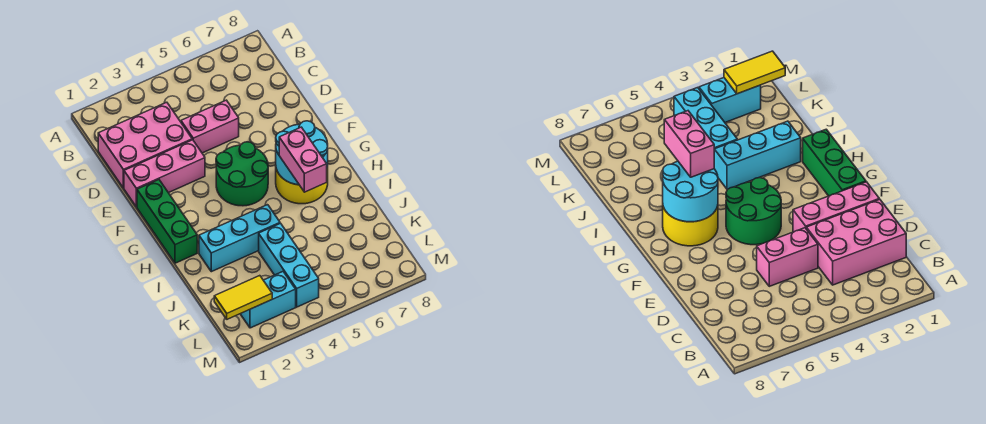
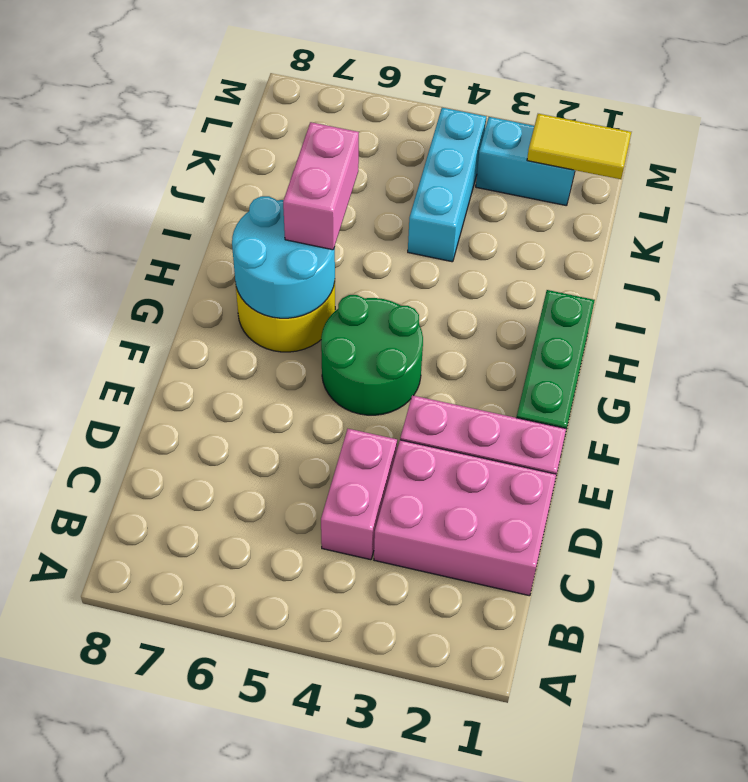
pink 1x2 brick [181,100,239,153] -> pink 1x2 brick turned to [321,429,397,560]
cyan 1x3 brick [199,205,280,272] -> none

